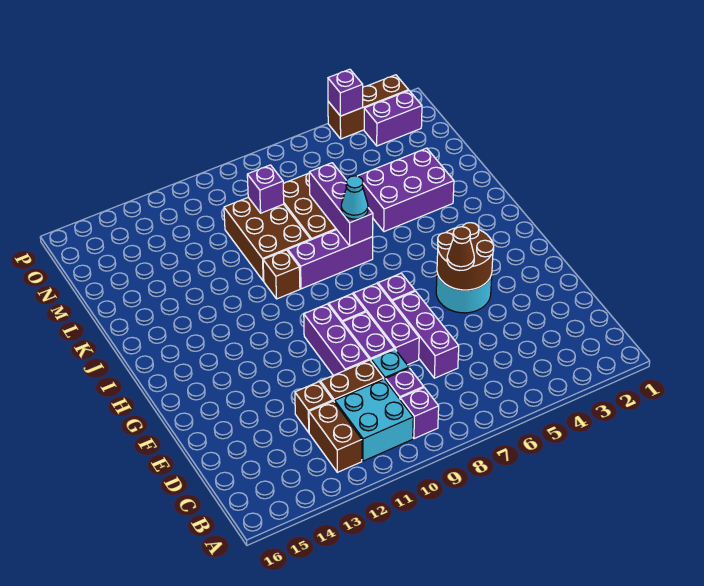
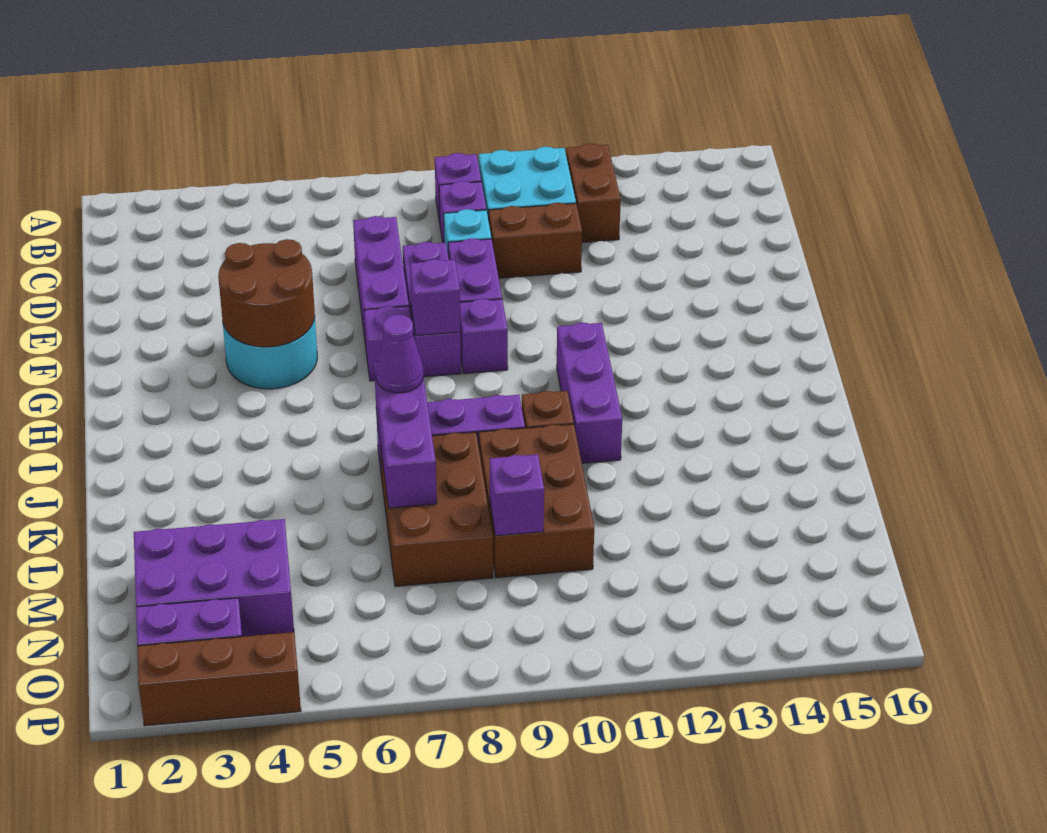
brown 1x1 brick [295,382,333,432] -> none
purple 1x3 brick [304,304,369,375] -> purple 1x3 brick moved to [557,323,622,463]
brown 1x1 cone [447,227,474,271] -> none
cyan 1x1 cone [341,176,368,219] -> purple 1x1 cone [376,315,423,393]
purple 2x3 brick [358,148,454,232] -> purple 2x3 brick moved to [134,519,294,637]
purple 1x1 brick [328,69,363,116] -> purple 1x1 brick moved to [410,259,460,335]

